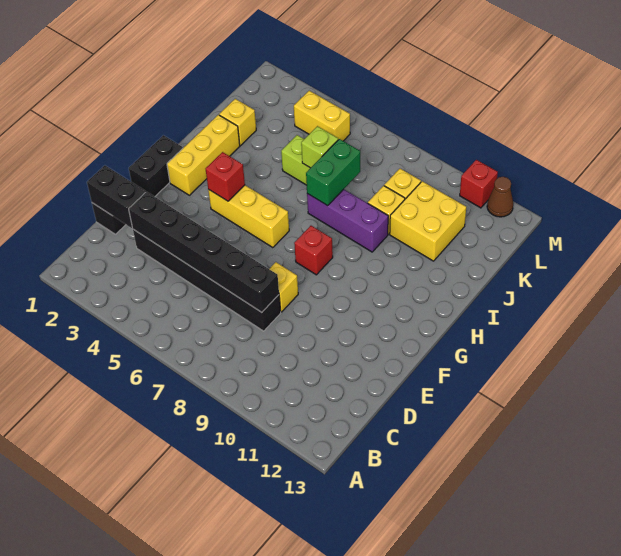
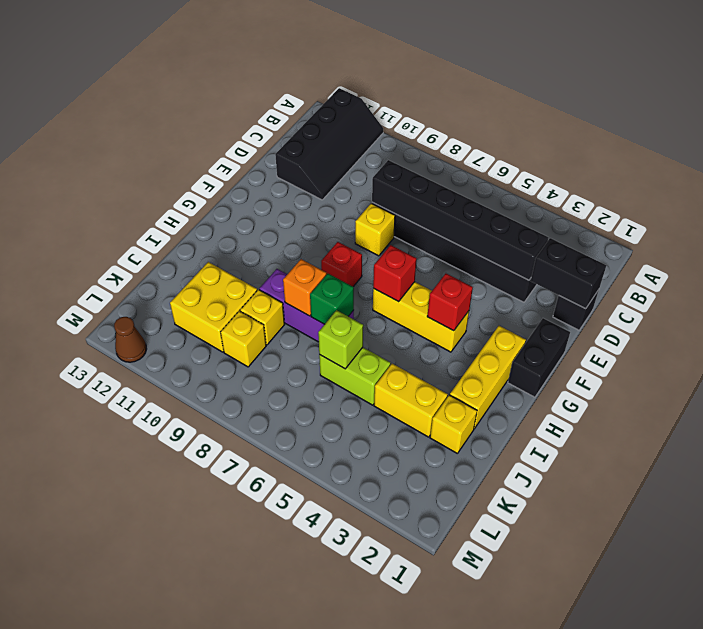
none -> black 2x4 slope [275,88,383,200]
green 1x2 brick [306,139,360,206] -> green 1x1 brick [310,274,354,324]
none -> orange 1x1 brick [283,259,327,316]
yellow 1x2 brick [294,91,350,141] -> yellow 1x2 brick moved to [374,364,448,437]
red 1x1 brick [460,160,498,208] -> red 1x1 brick moved to [373,245,416,302]

